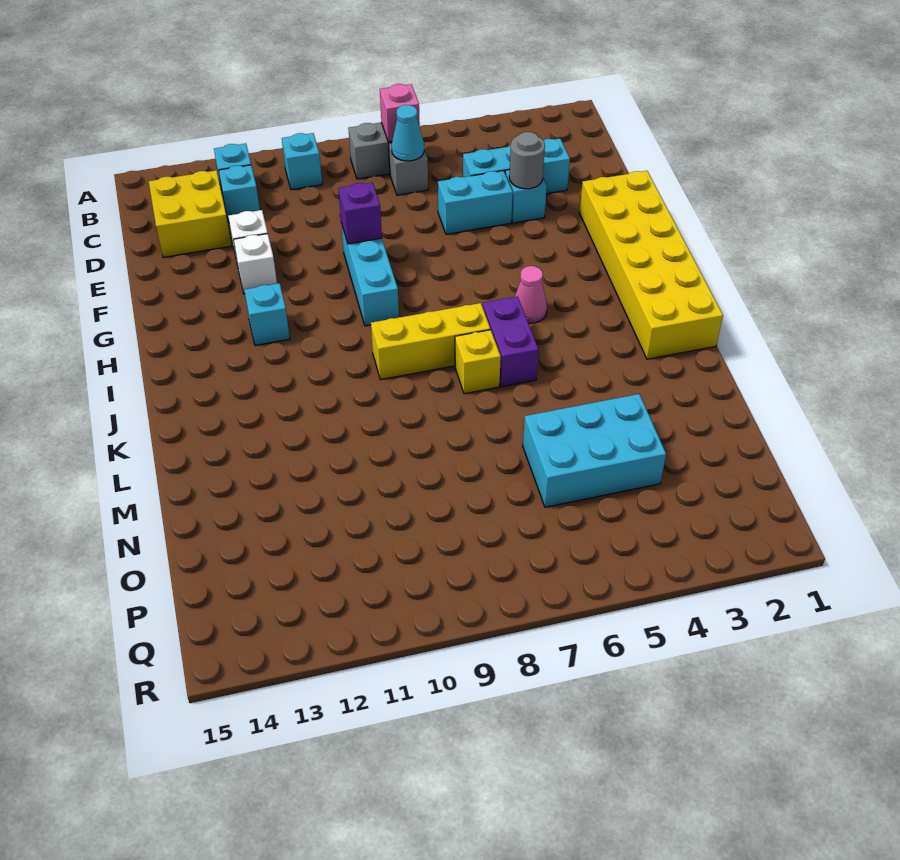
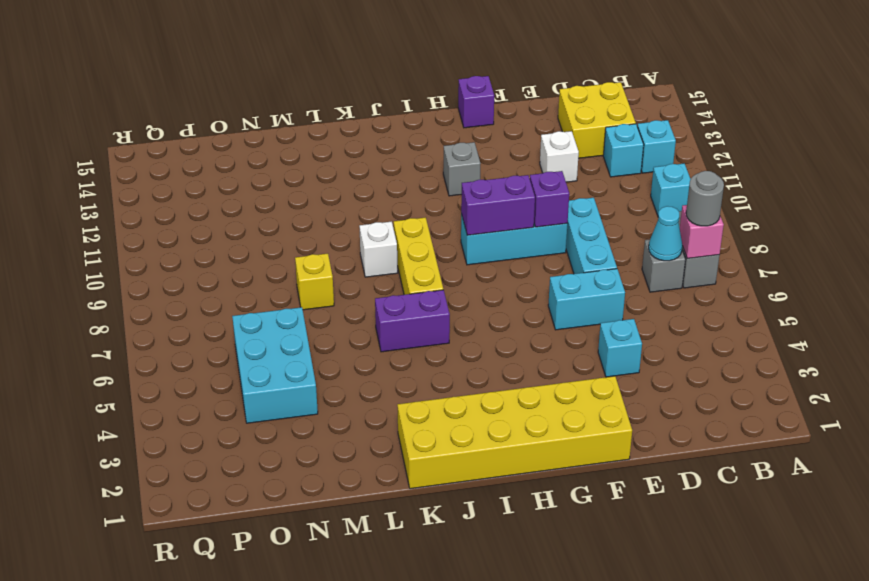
cyan 1x3 brick [463,139,570,194] -> cyan 1x3 brick moved to [566,198,617,274]
grey 1x1 round brick [509,132,545,189] -> grey 1x1 round brick moved to [686,171,724,226]
cyan 1x2 brick [438,171,513,234] -> cyan 1x2 brick turned to [548,269,625,330]
white 1x1 brick [233,234,277,294] -> white 1x1 brick moved to [359,221,398,277]
none -> purple 1x2 brick [461,175,535,235]
none -> purple 1x1 brick [458,76,494,128]
cyan 1x1 brick [244,283,290,345] -> grey 1x1 brick [443,142,481,196]
pink 1x1 cone [515,266,547,323] -> none
yellow 1x1 brick [455,330,501,394] -> yellow 1x1 brick moved to [295,254,334,310]

